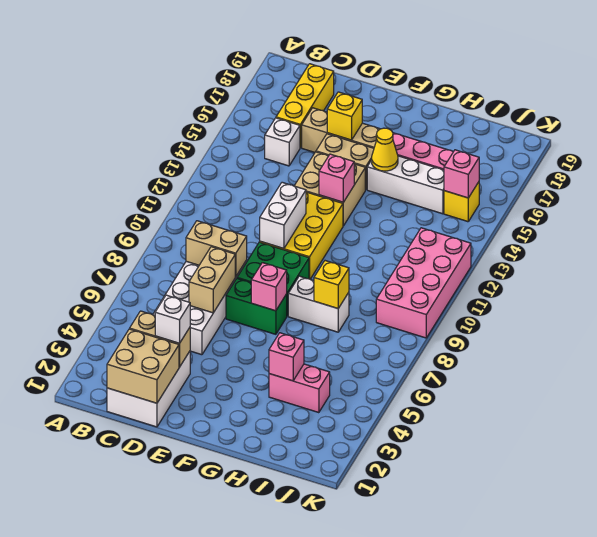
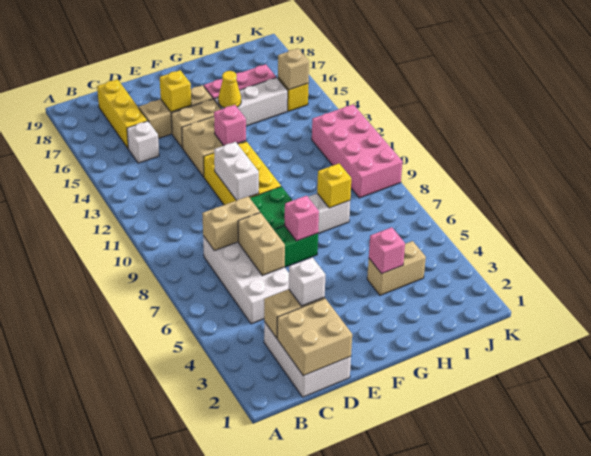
pink 1x2 brick [269,364,330,413] -> tan 1x2 brick [367,241,426,295]
pink 1x1 brick [444,150,479,198] -> tan 1x1 brick [278,49,309,90]

